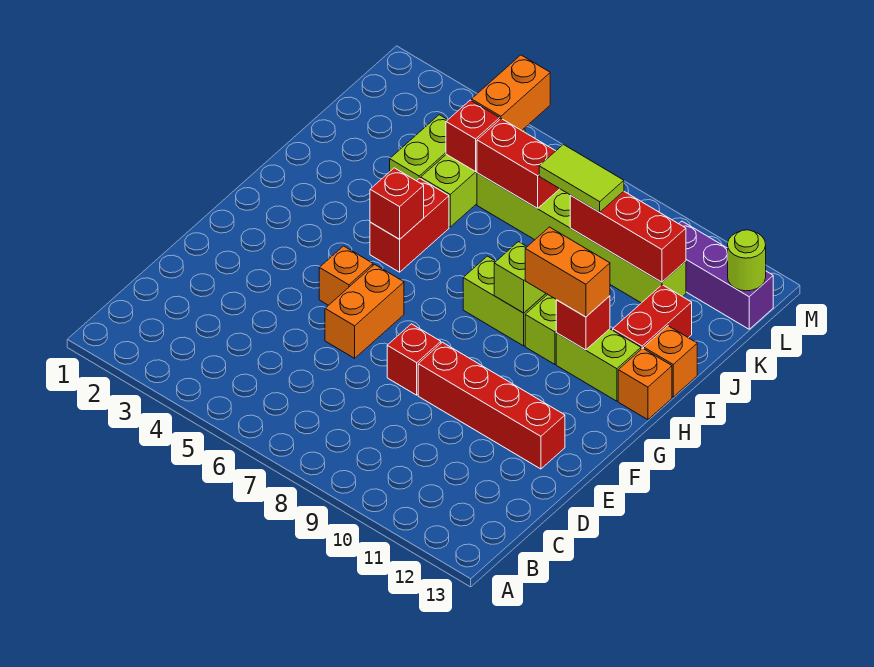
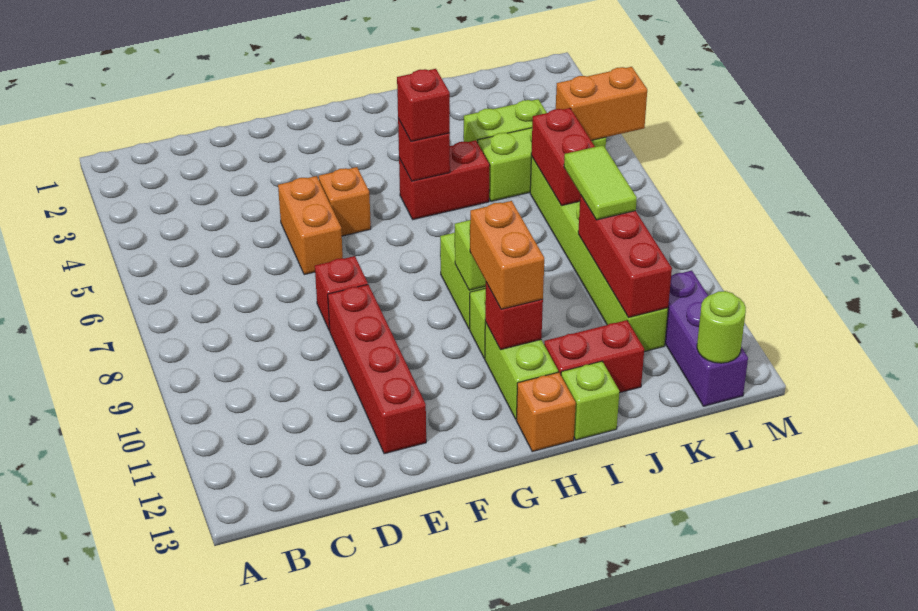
orange 1x2 brick [325,264,404,358] -> orange 1x2 brick turned to [278,176,343,275]
orange 1x1 brick [644,326,697,397] -> lime 1x1 brick [561,361,619,440]
red 1x1 brick [446,100,500,171] -> red 1x1 brick moved to [397,69,450,141]

